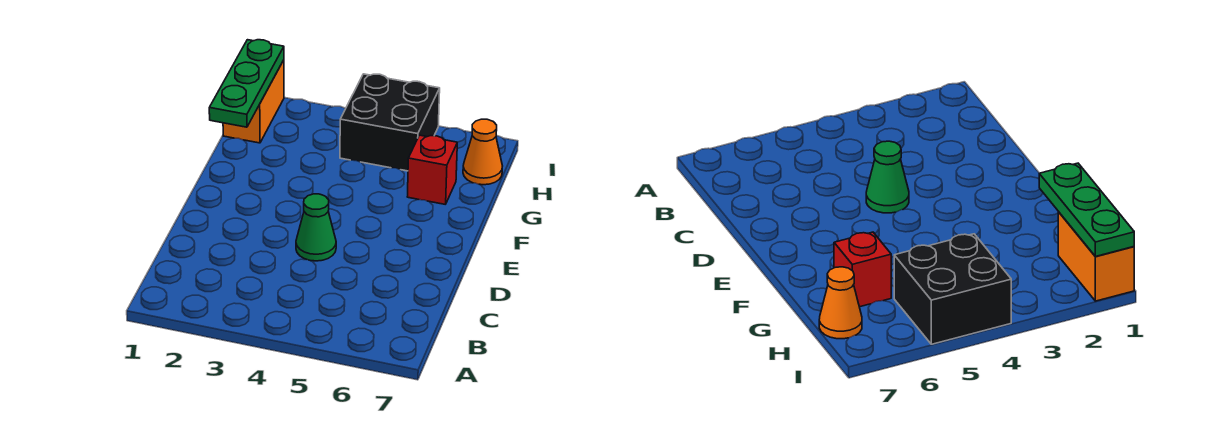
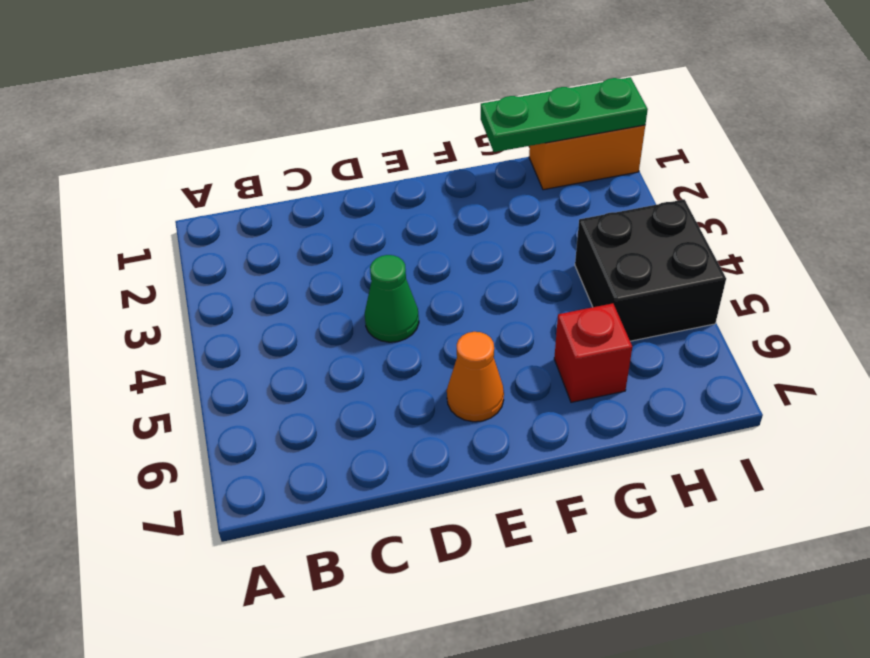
orange 1x1 cone [463,119,502,185] -> orange 1x1 cone moved to [447,332,504,422]

